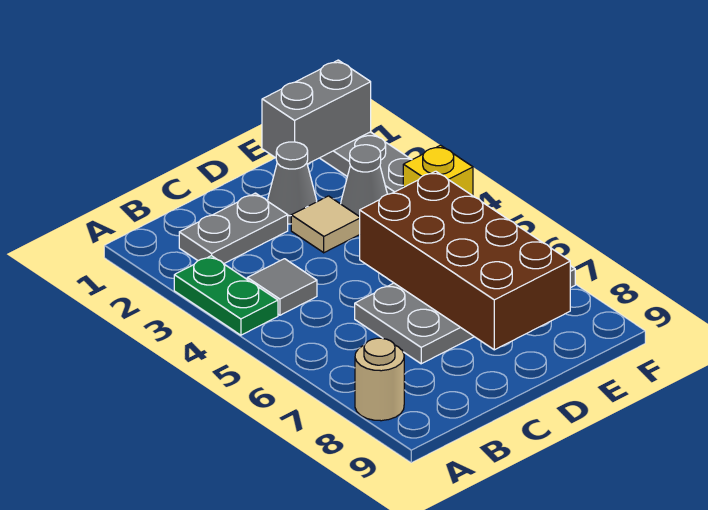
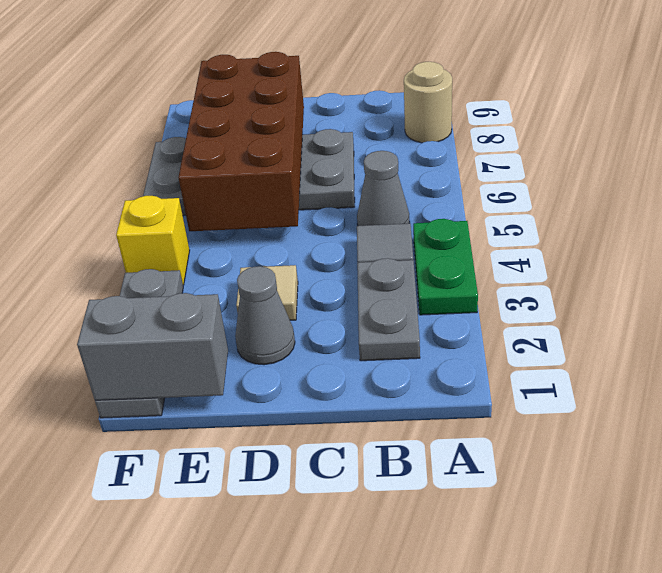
grey 1x2 plate [179,193,288,264] -> grey 1x2 plate turned to [357,258,420,361]
grey 1x1 cone [341,145,387,217] -> grey 1x1 cone moved to [357,151,410,226]

